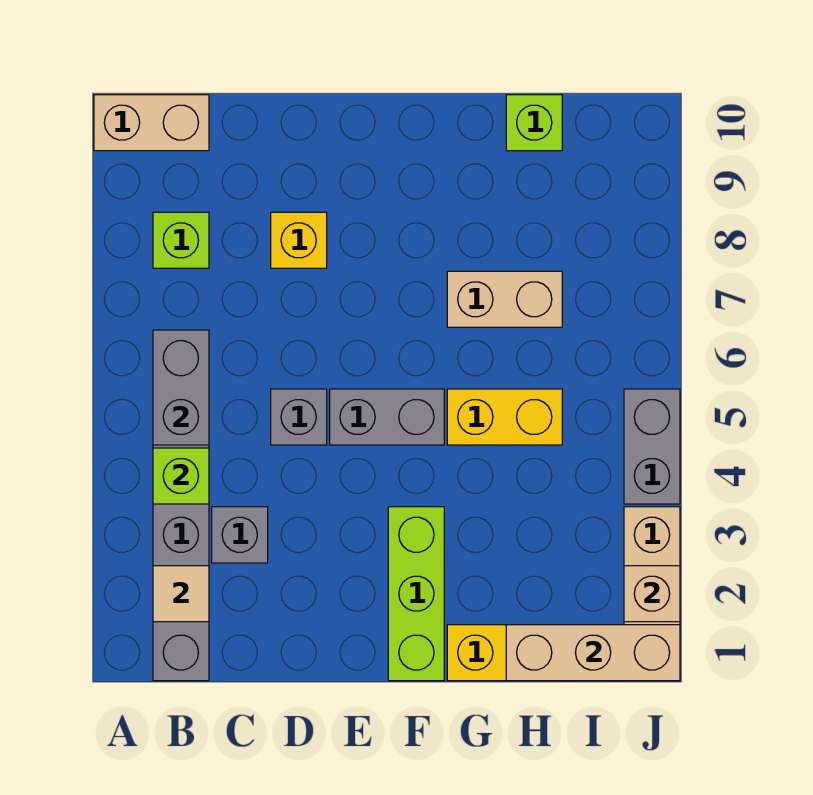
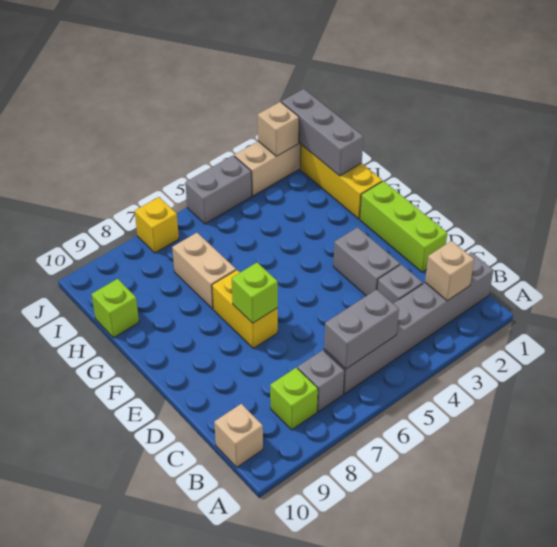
tan 1x2 brick [94,95,209,151] -> tan 1x1 brick [214,404,263,467]
tan 1x1 tile [153,566,209,622] -> tan 1x1 brick [425,241,474,301]
lime 1x1 brick [153,448,209,504] -> lime 1x1 brick moved to [232,263,278,323]
grey 1x1 brick [271,389,327,445] -> grey 1x1 brick moved to [298,350,345,412]
yellow 1x1 brick [271,212,327,268] -> yellow 1x1 brick moved to [135,197,179,253]
grey 1x2 brick [330,389,444,445] -> grey 1x2 brick moved to [333,227,400,296]
lime 1x3 brick [388,507,444,681] -> lime 1x3 brick turned to [360,181,447,272]
yellow 1x2 brick [447,389,562,445] -> yellow 1x2 brick moved to [212,270,278,348]
tan 1x3 brick [506,625,680,681] -> grey 1x3 brick [281,89,363,176]

